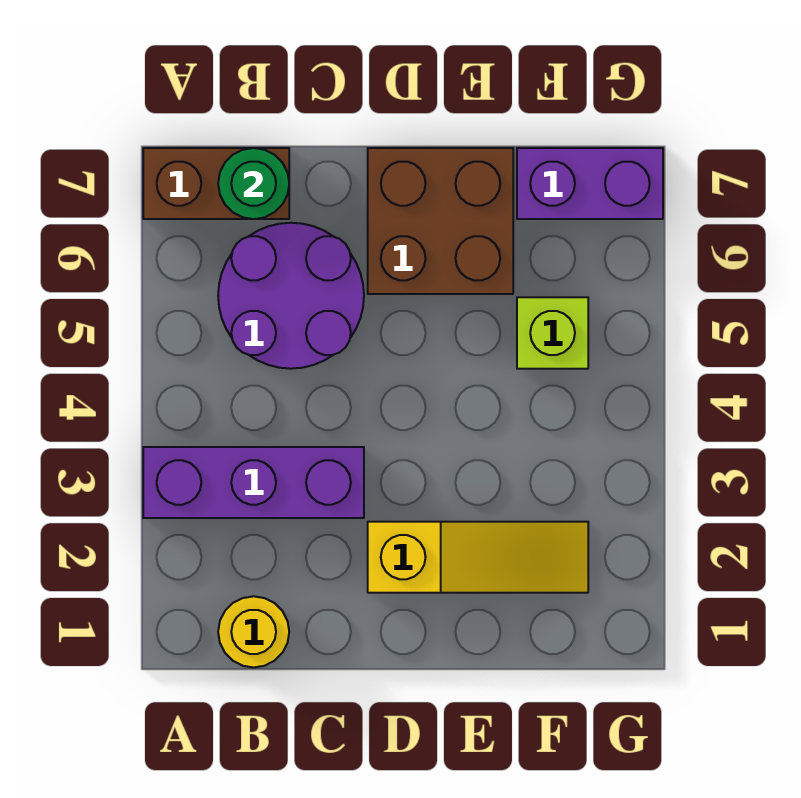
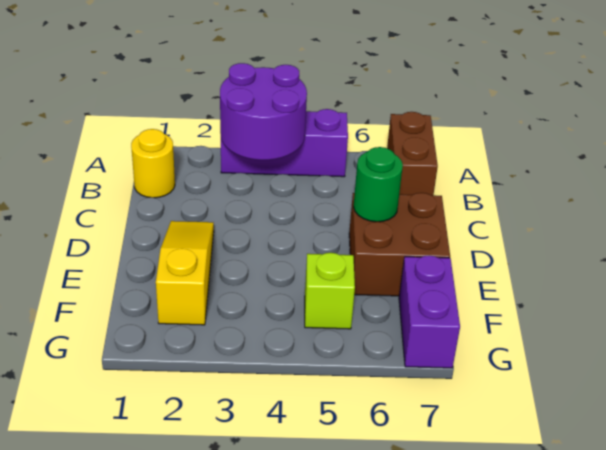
purple 1x3 brick [143,447,364,518] -> purple 1x3 brick turned to [221,109,348,177]
purple 2x2 round brick [218,223,364,369] -> purple 2x2 round brick moved to [220,63,307,160]
green 1x1 round brick [218,148,289,219] -> green 1x1 round brick moved to [354,147,403,222]
yellow 1x3 slope [368,522,588,593] -> yellow 1x3 slope turned to [156,221,214,325]

